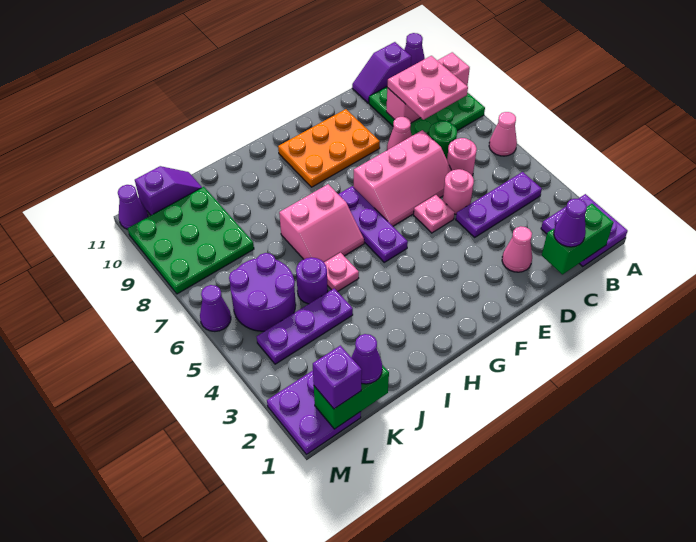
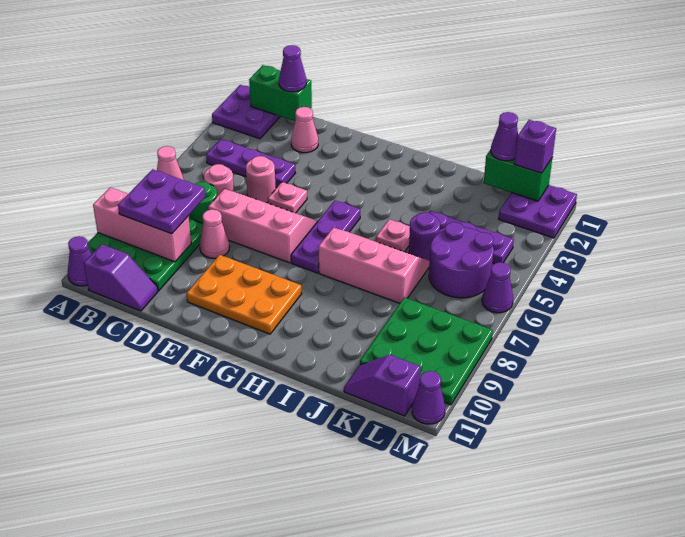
pink 2x2 plate [387,56,468,120] -> purple 2x2 plate [118,169,205,234]
pink 2x2 slope [279,184,364,262] -> pink 2x3 slope [318,228,430,303]

